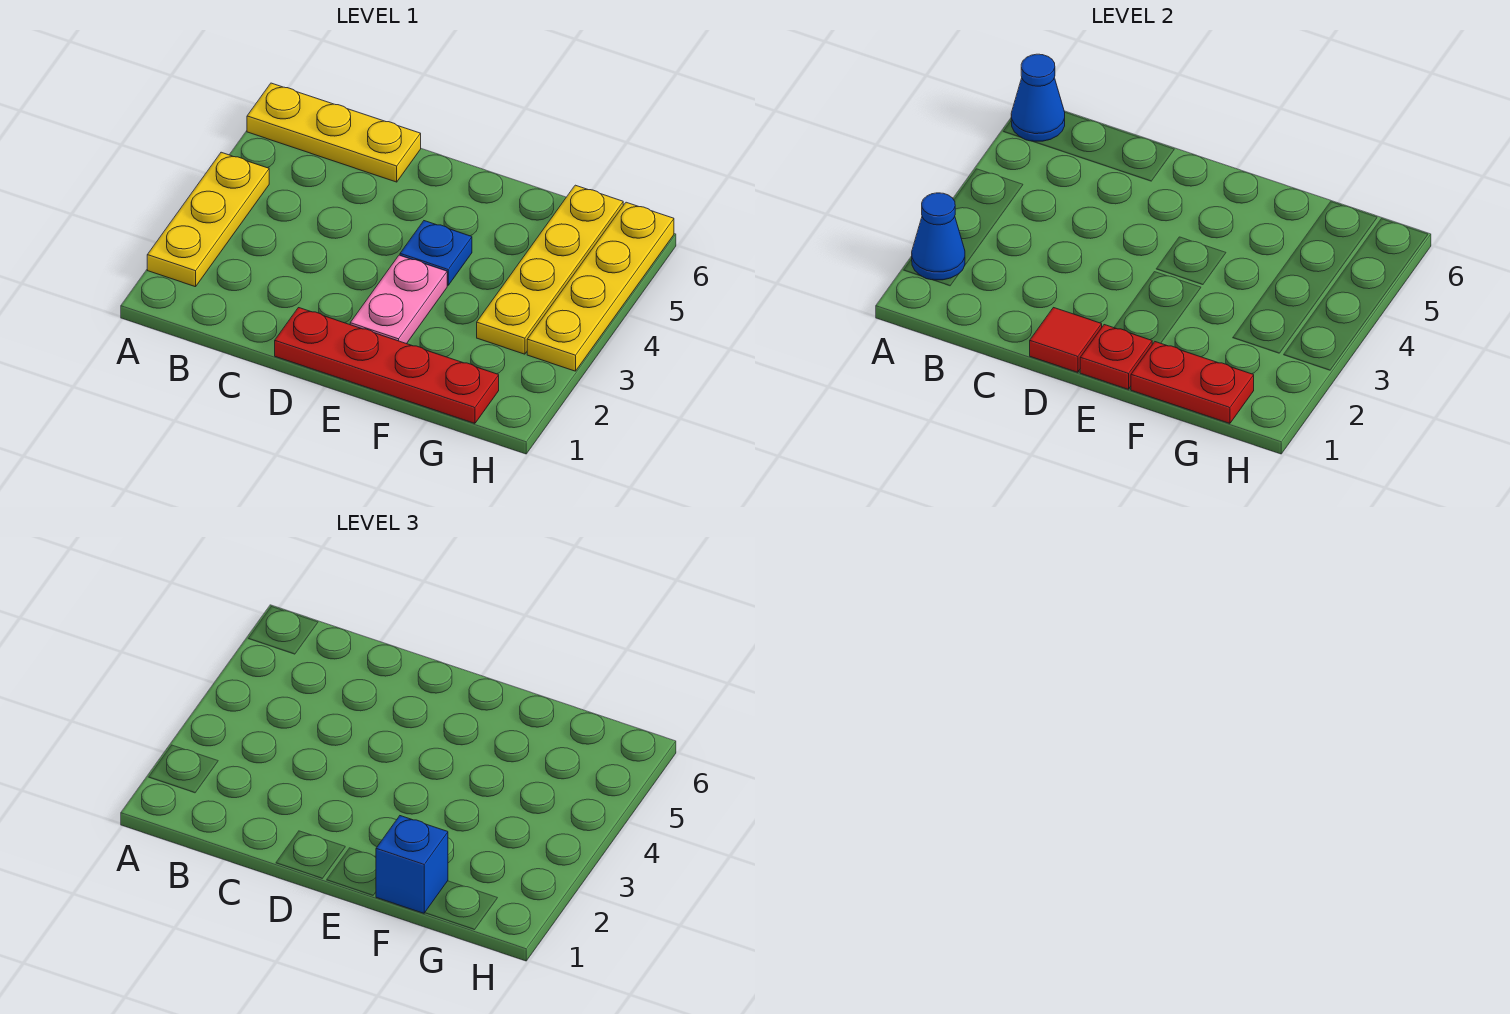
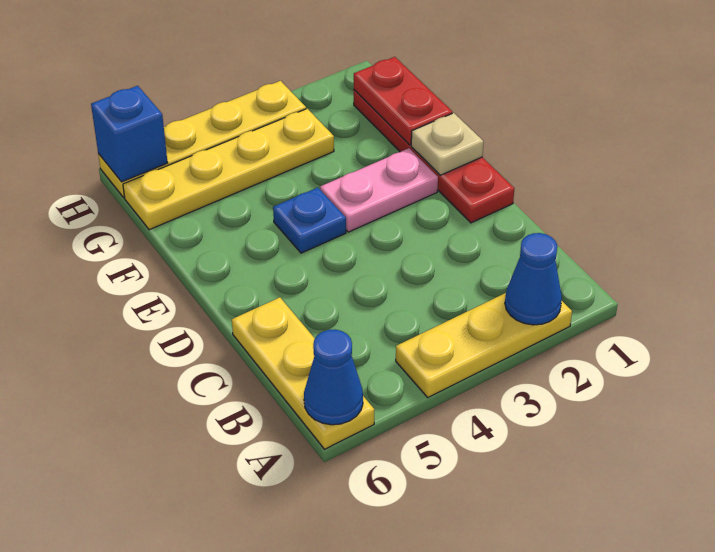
red 1x1 tile [1030,308,1102,372] -> none
red 1x1 plate [1080,325,1152,389] -> tan 1x1 plate [411,113,484,175]
blue 1x1 brick [376,816,448,913] -> blue 1x1 brick moved to [91,86,168,182]

